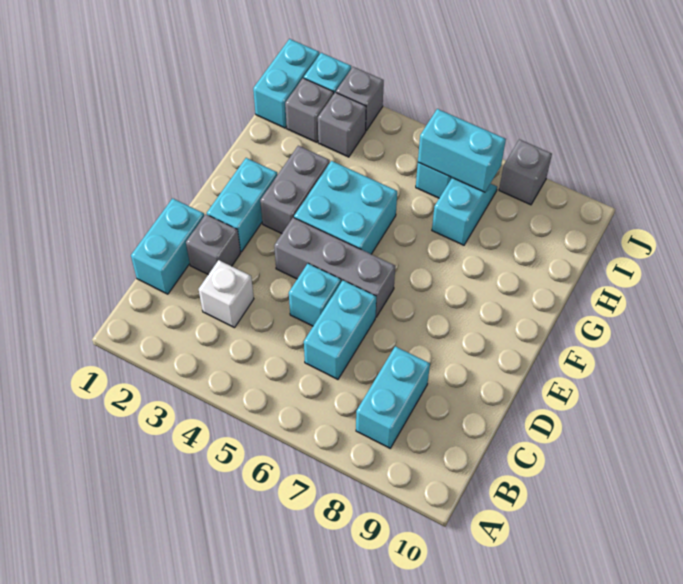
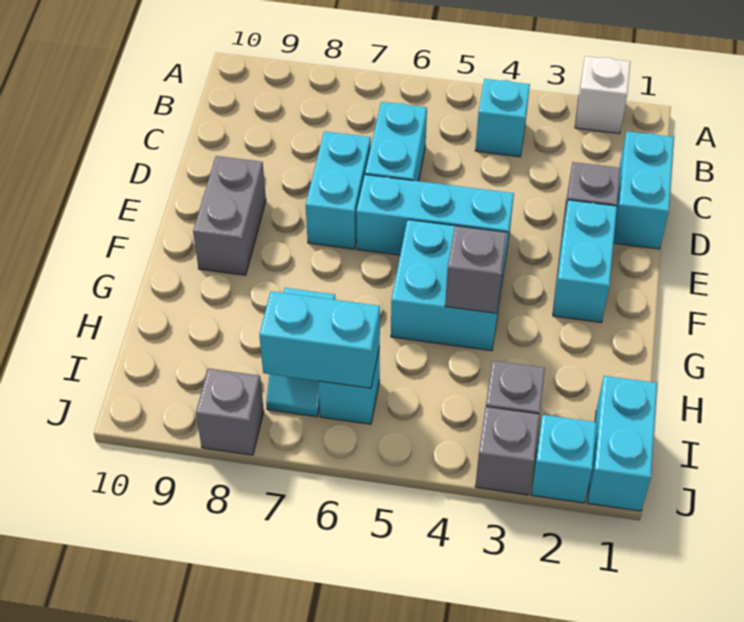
cyan 1x2 brick [356,346,430,448] -> cyan 1x2 brick moved to [306,132,371,249]
white 1x1 brick [199,260,254,328] -> white 1x1 brick moved to [575,56,630,134]
cyan 1x1 brick [289,264,341,326] -> cyan 1x1 brick moved to [475,79,530,157]
grey 1x3 brick [274,217,395,317] -> cyan 1x3 brick [356,175,514,260]
grey 1x2 brick [260,146,330,234] -> grey 1x2 brick moved to [193,156,266,275]
grey 1x1 brick [285,78,334,142] -> grey 1x1 brick moved to [445,226,507,313]

